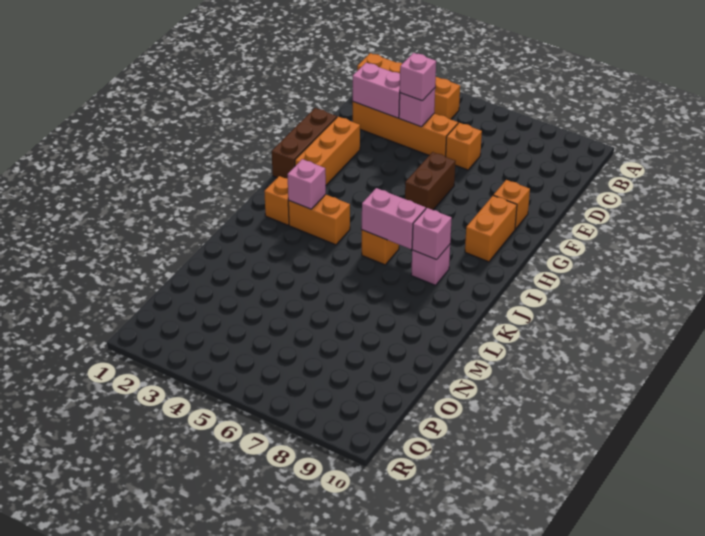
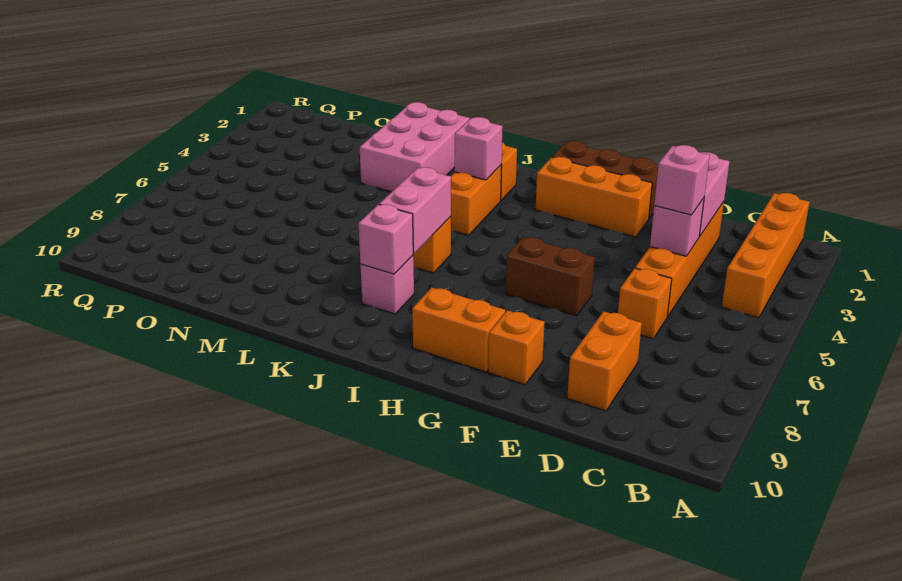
none -> orange 1x2 brick [567,311,642,411]
none -> pink 2x3 brick [360,102,469,192]

